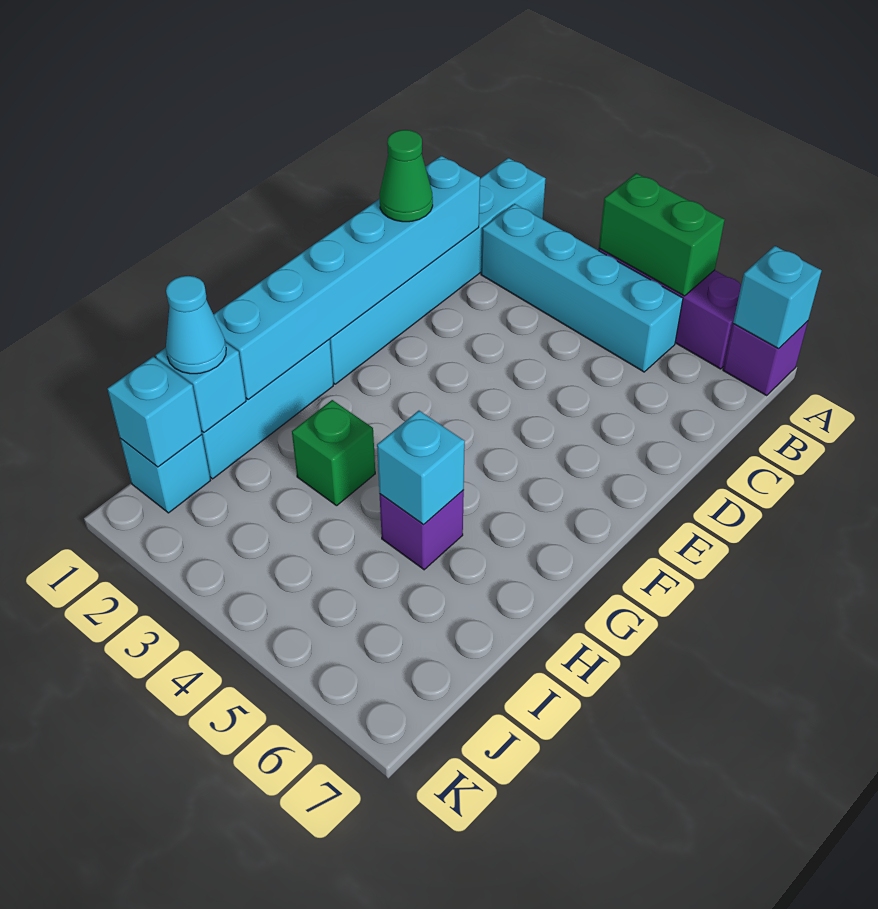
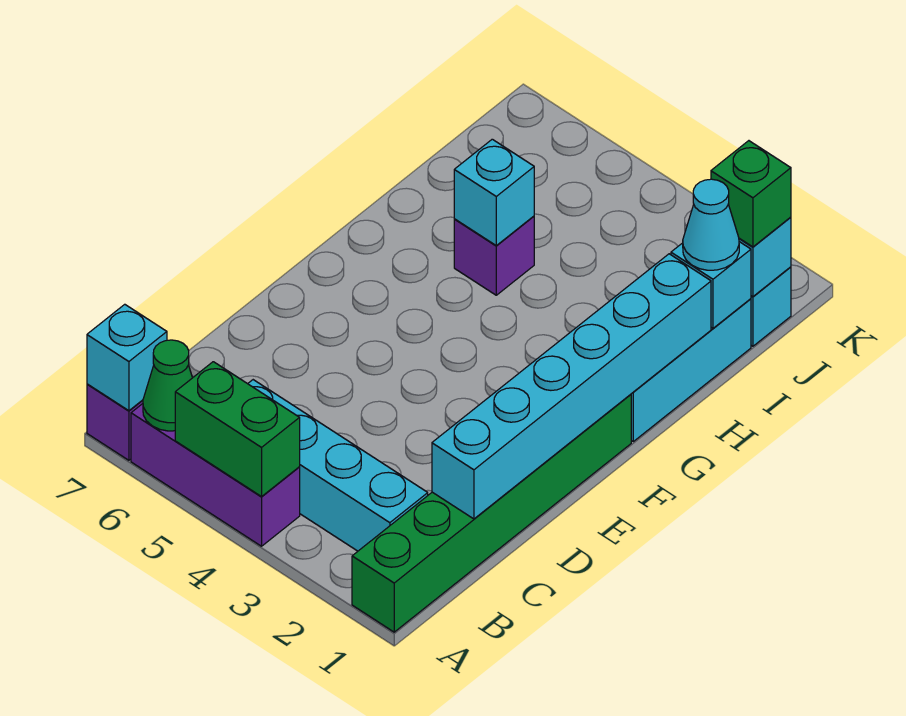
cyan 1x6 brick [329,158,546,384] -> green 1x6 brick [352,394,631,632]
green 1x1 cone [379,130,433,222] -> green 1x1 cone moved to [143,340,192,431]
green 1x1 brick [292,400,375,506] -> green 1x1 brick moved to [711,141,791,247]

